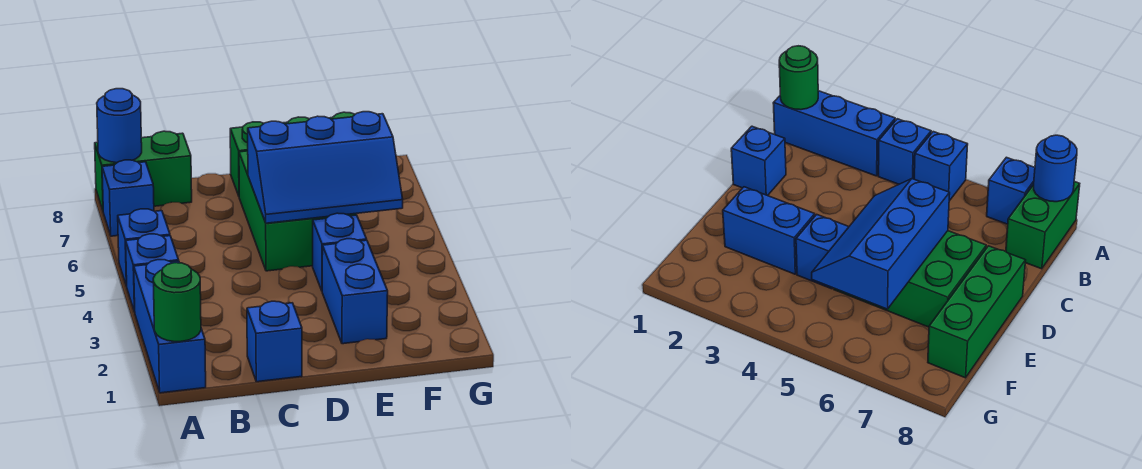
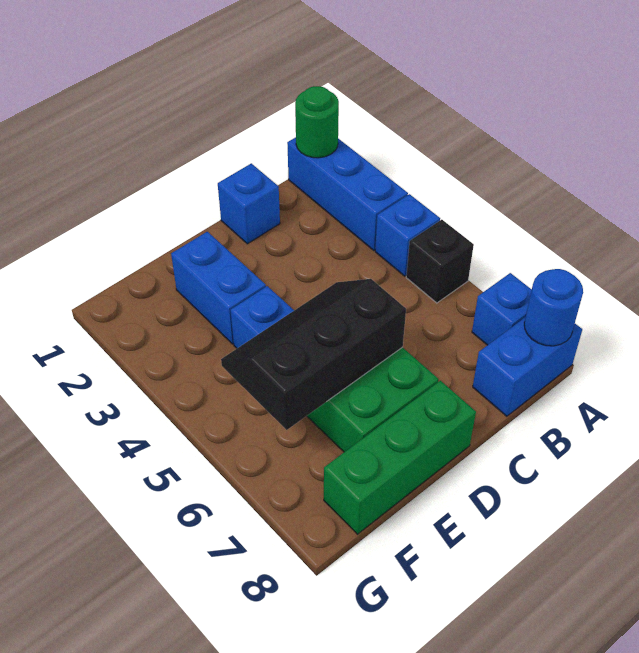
blue 1x1 brick [118,209,170,286] -> black 1x1 brick [406,220,474,303]
green 1x2 brick [95,131,192,210] -> blue 1x2 brick [473,317,582,416]
blue 2x3 slope [248,112,403,223] -> black 2x3 slope [221,279,406,430]

